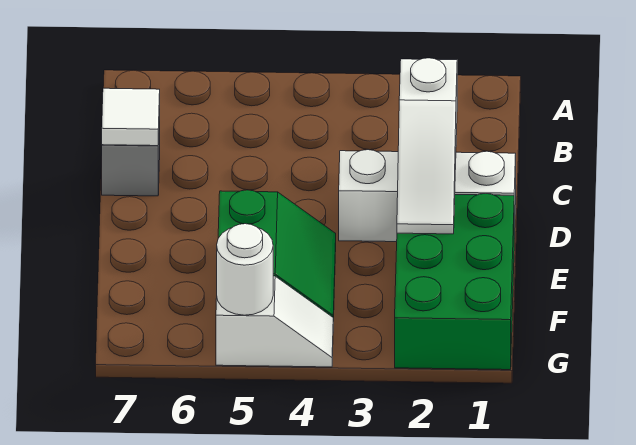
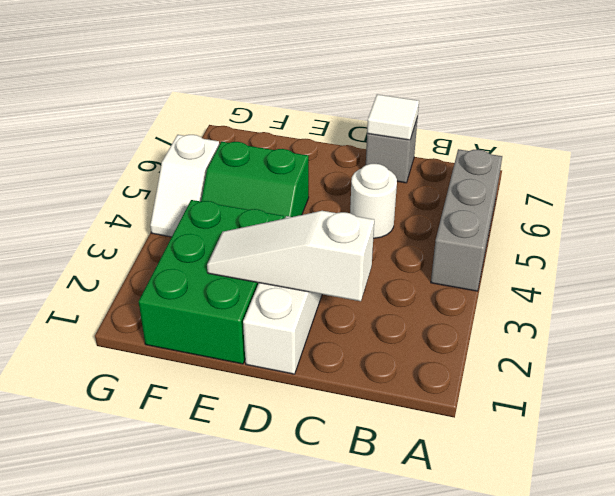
none -> grey 1x3 brick [431,149,502,291]
green 2x3 brick [395,193,514,370] -> green 2x3 brick turned to [139,200,284,364]
white 1x1 round brick [217,224,273,315] -> white 1x1 round brick moved to [350,164,397,238]

